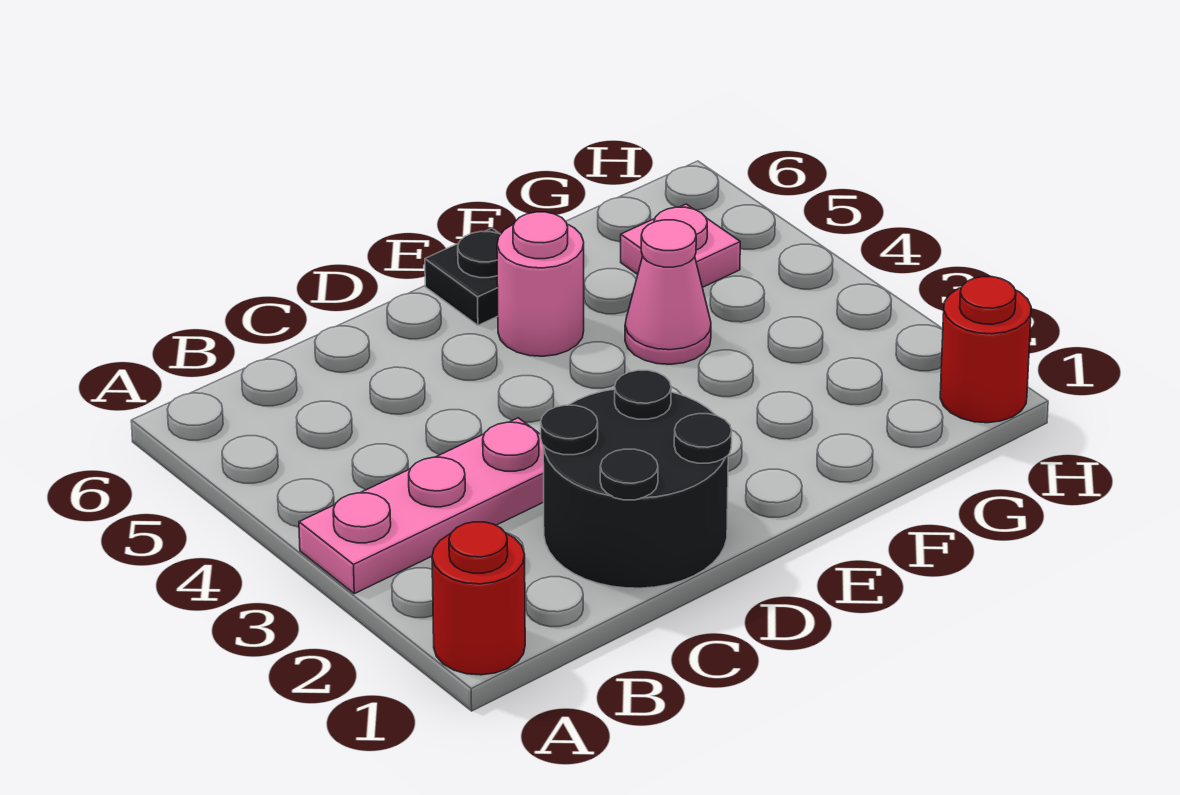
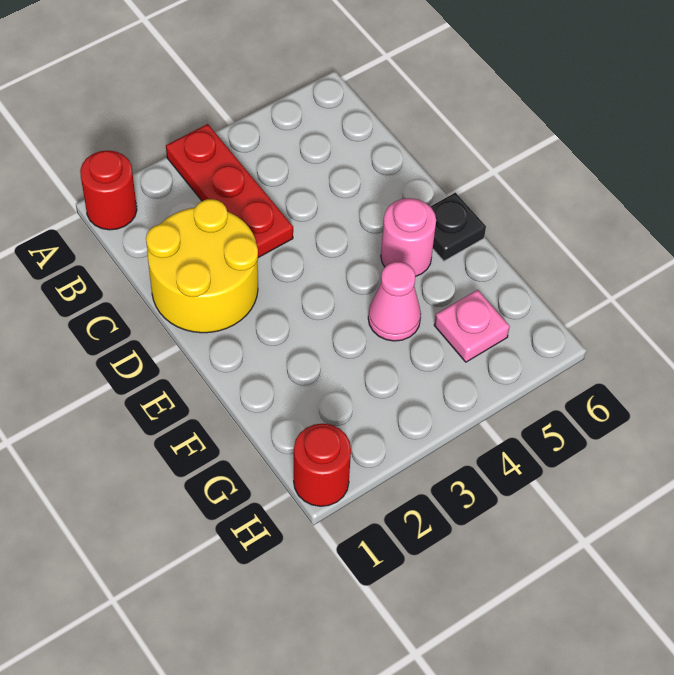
pink 1x3 plate [299,418,544,594] -> red 1x3 plate [166,124,293,258]
black 2x2 round brick [541,370,732,588] -> yellow 2x2 round brick [146,199,258,333]

